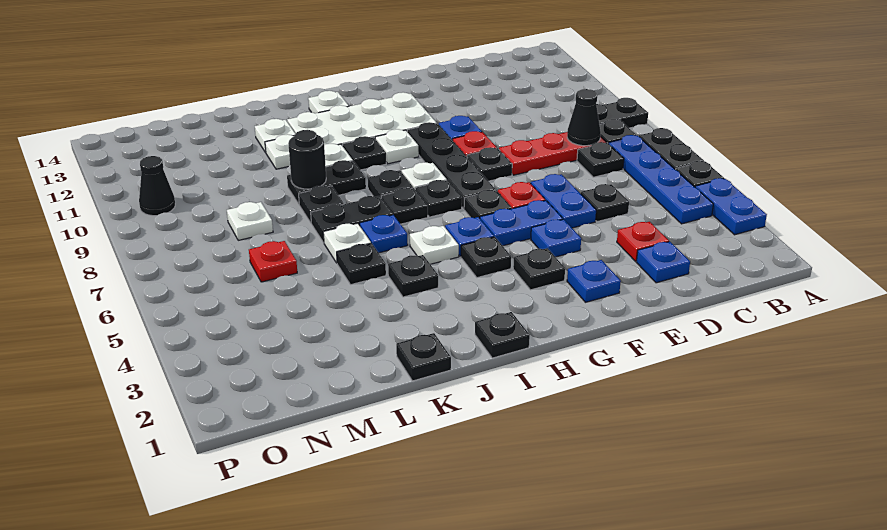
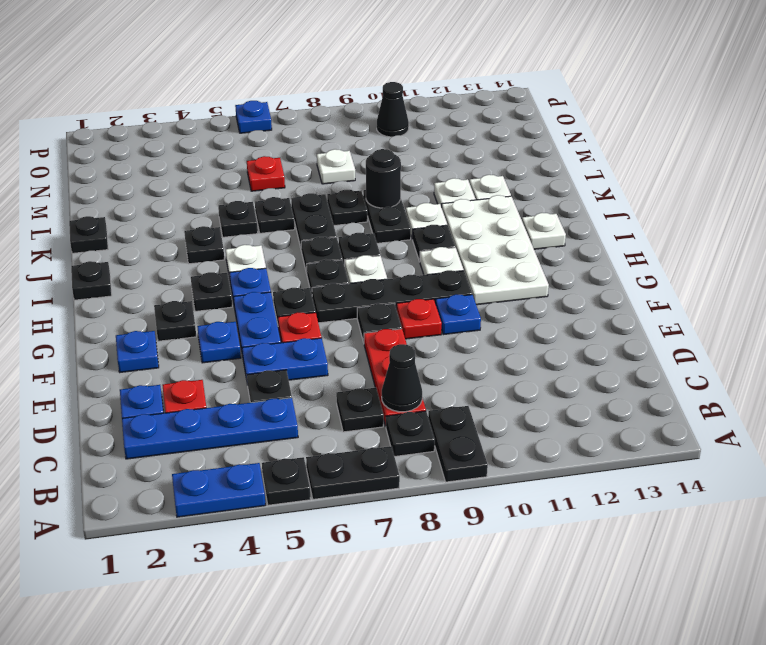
blue 1x4 plate [608,135,713,224] -> blue 1x4 plate moved to [122,398,298,459]
blue 1x1 plate [360,215,408,253] -> blue 1x1 plate moved to [235,101,272,133]
white 1x1 plate [323,223,371,263] -> black 1x1 plate [255,197,295,233]

